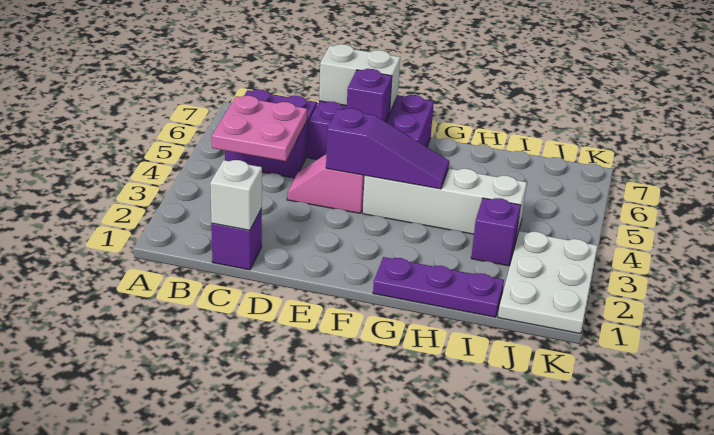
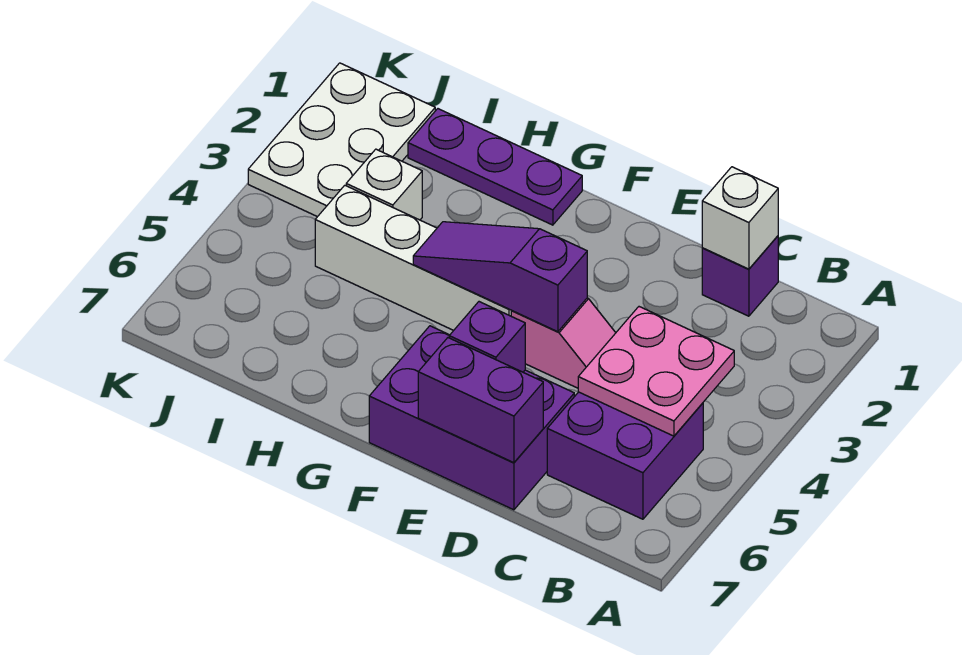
white 1x2 brick [319,44,400,112] -> purple 1x2 brick [418,338,543,463]
purple 1x1 brick [471,198,521,266] -> white 1x1 brick [346,149,422,220]

